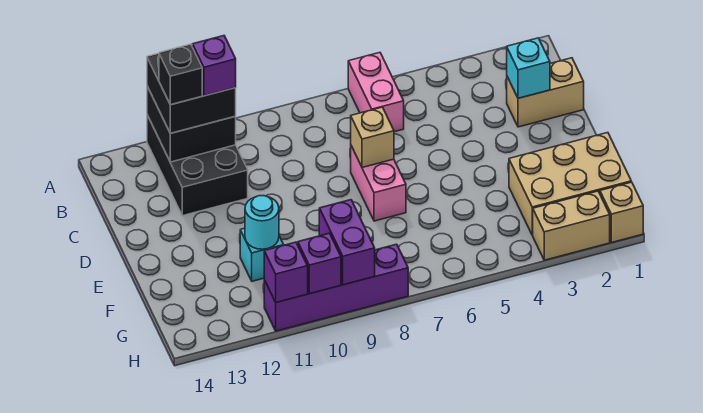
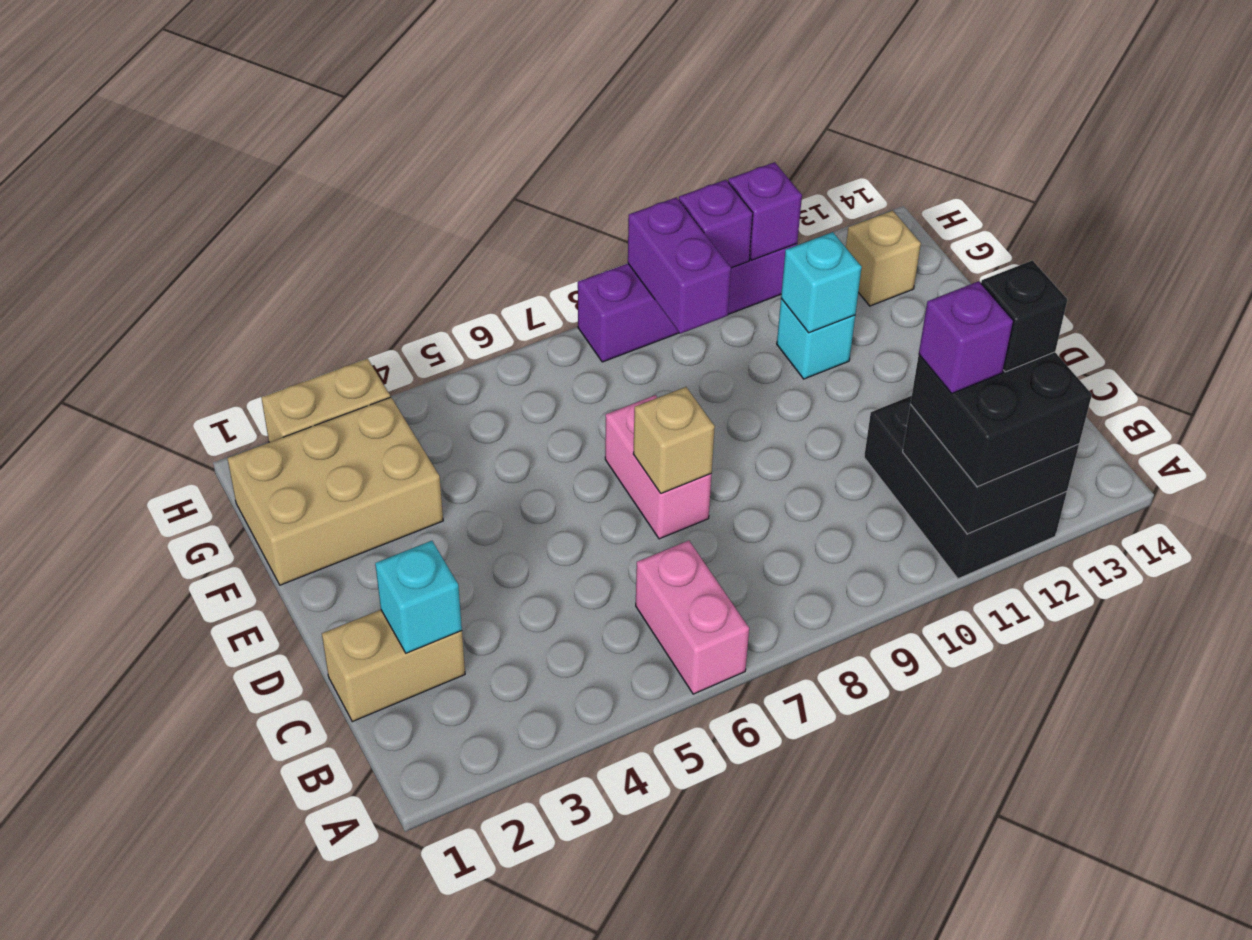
cyan 1x1 round brick [245,196,279,249] -> cyan 1x1 brick [781,232,862,333]
tan 1x1 brick [600,182,643,243] -> tan 1x1 brick moved to [846,211,921,306]

